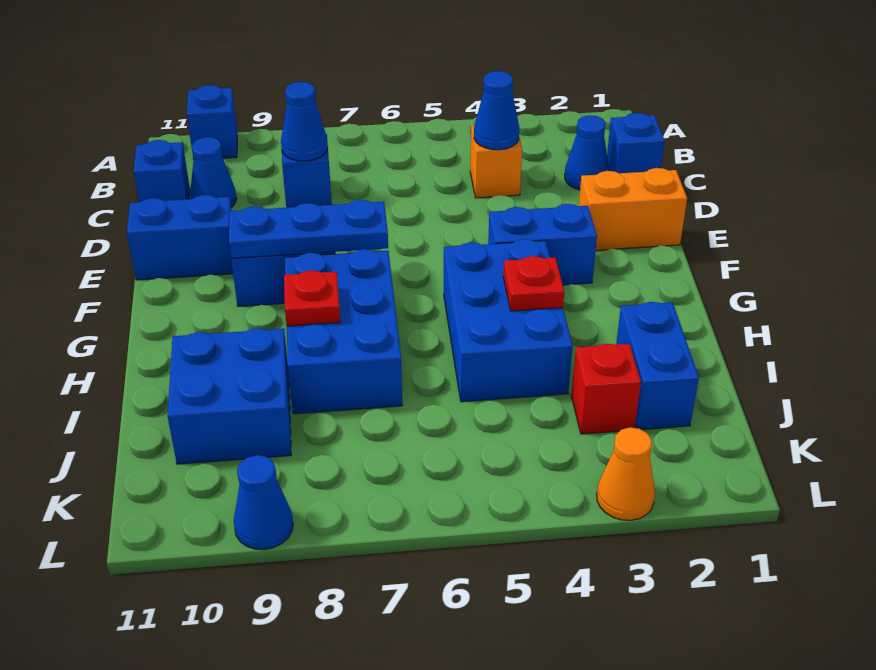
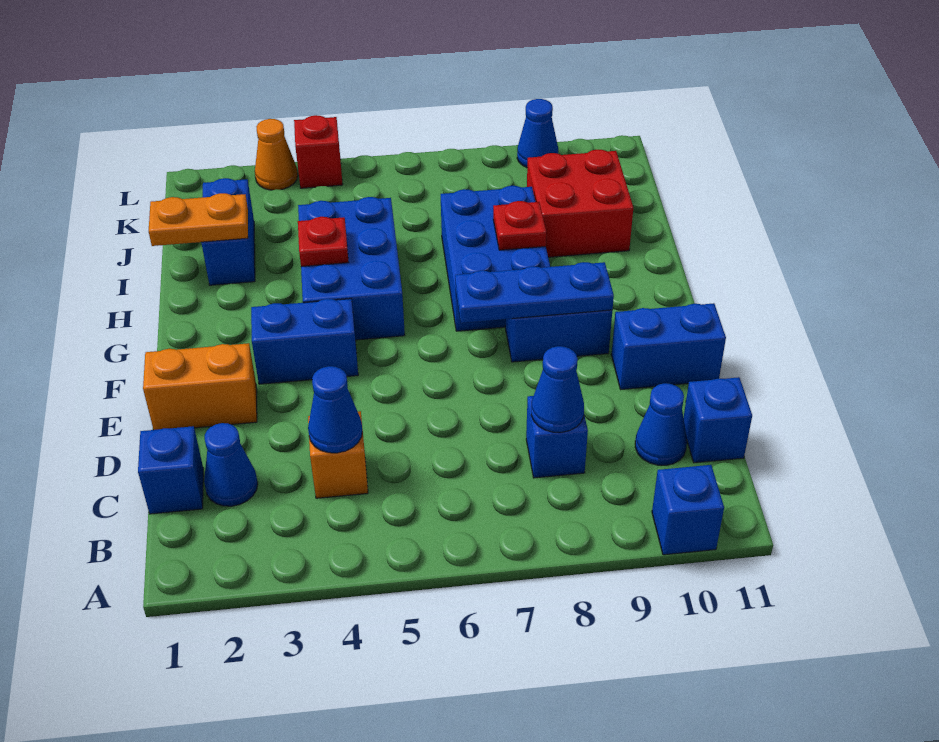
none -> orange 1x2 plate [149,193,248,246]
blue 2x2 brick [167,328,291,464] -> red 2x2 brick [527,150,633,257]
red 1x1 brick [571,344,641,434] -> red 1x1 brick moved to [294,115,343,188]

